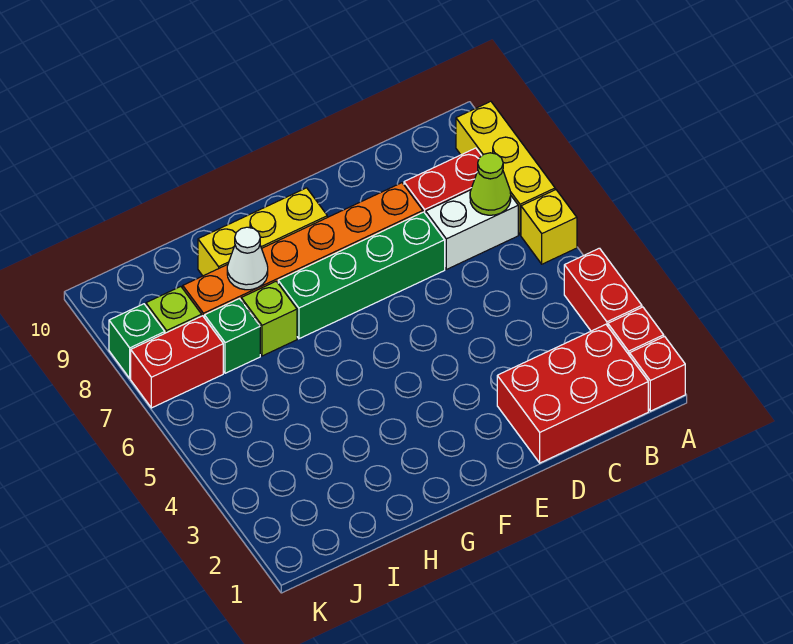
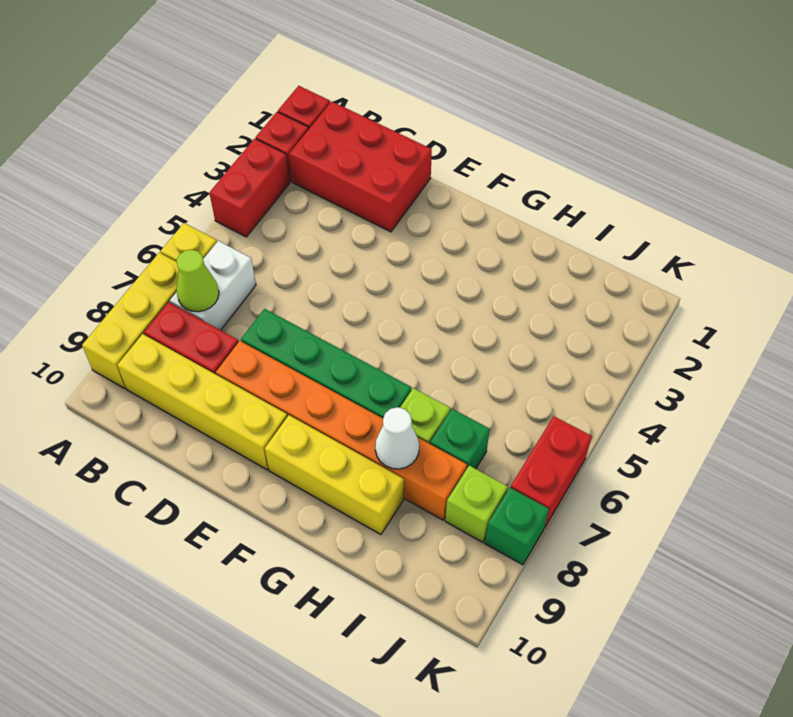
white 1x2 brick [426,190,518,269] -> white 1x2 brick turned to [170,241,256,330]
none -> yellow 1x4 brick [117,334,287,470]
red 1x2 brick [131,316,223,408] -> red 1x2 brick turned to [511,416,592,528]

